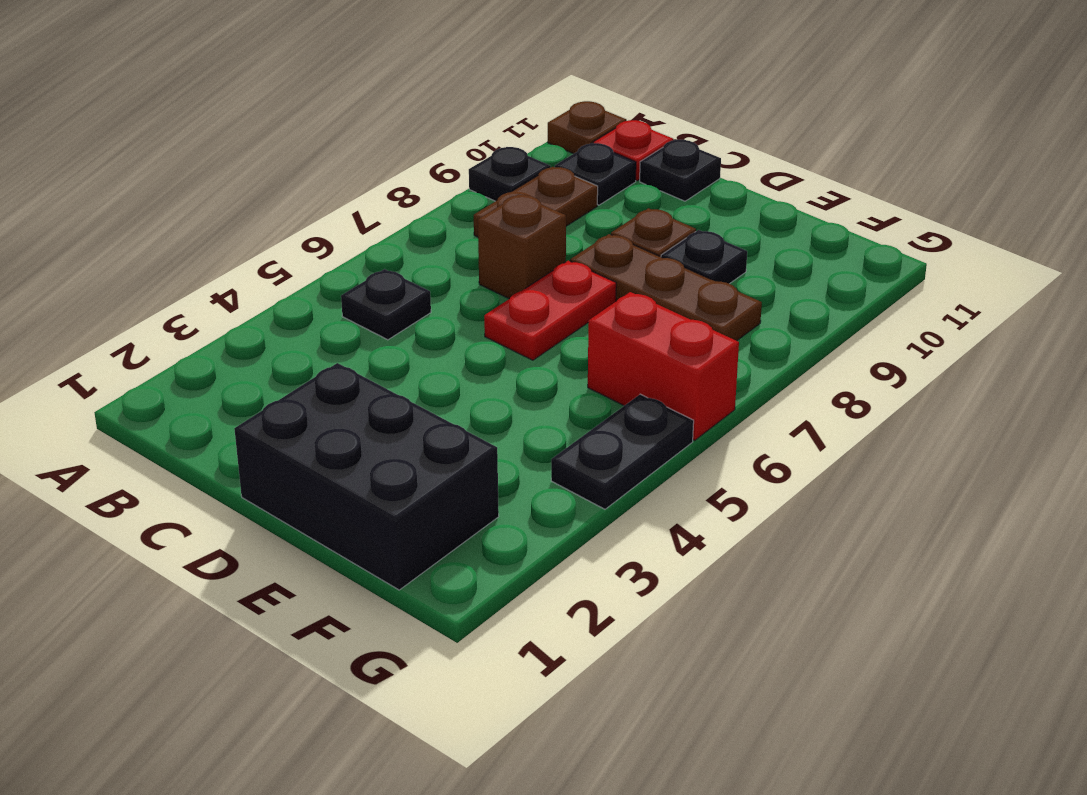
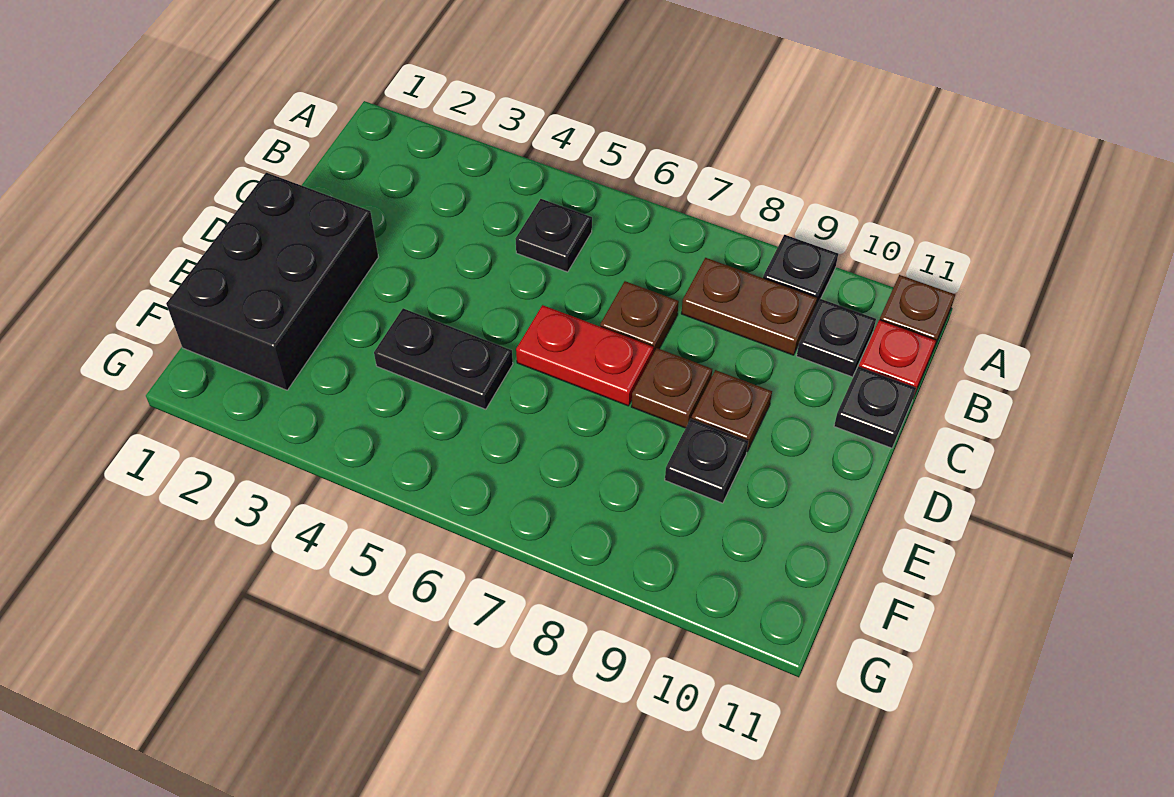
brown 1x1 brick [478,194,566,299] -> brown 1x1 plate [600,281,679,353]
brown 1x3 plate [570,234,762,341] -> brown 1x1 plate [631,348,712,428]
red 1x2 brick [588,292,739,440] -> none
black 1x2 plate [551,394,694,509] -> black 1x2 plate moved to [374,308,513,409]

